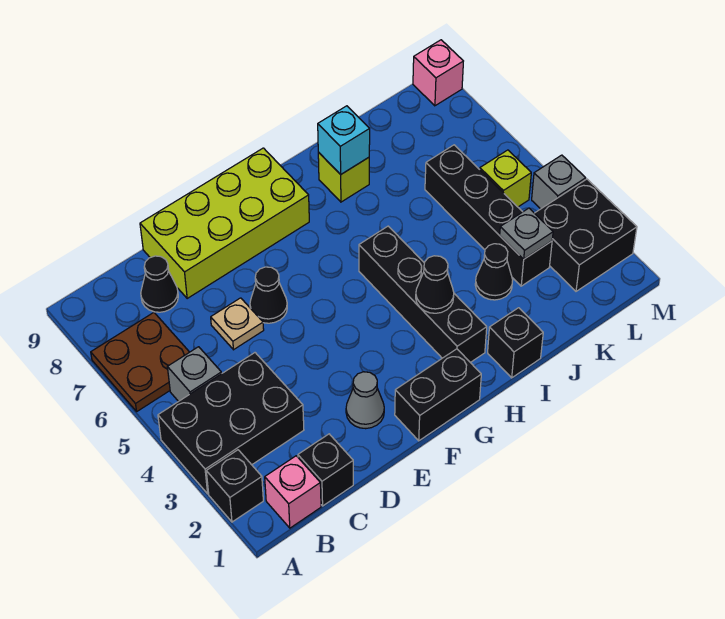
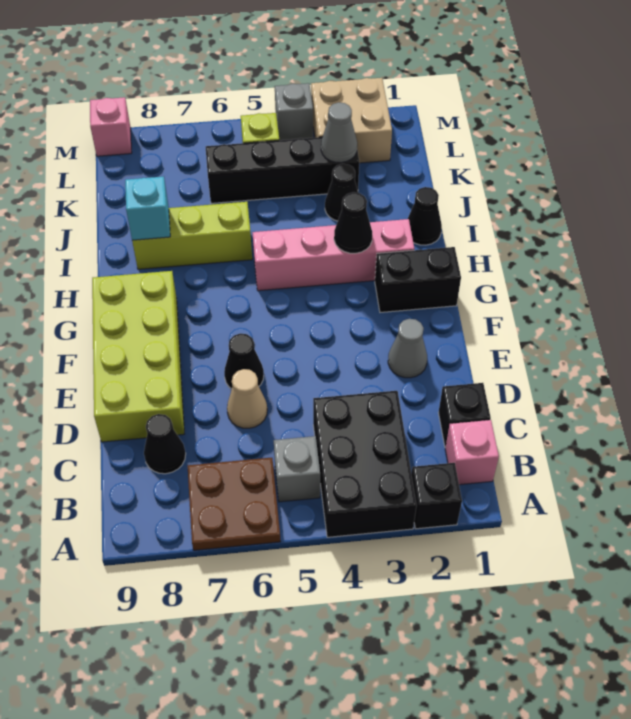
tan 1x1 plate [211,298,264,350] -> tan 1x1 cone [227,369,267,428]
black 1x2 brick [395,349,481,441] -> black 1x2 brick turned to [375,247,461,312]
black 1x4 brick [359,226,487,363] -> pink 1x4 brick [252,219,414,291]
black 1x1 brick [488,308,543,378] -> black 1x1 cone [408,187,442,245]
lime 1x1 brick [318,152,369,202] -> lime 1x3 brick [132,202,252,269]
grey 1x1 plate [500,208,553,259] -> grey 1x1 cone [321,102,357,163]
black 2x2 brick [535,179,637,291] -> tan 2x2 brick [311,78,392,163]

